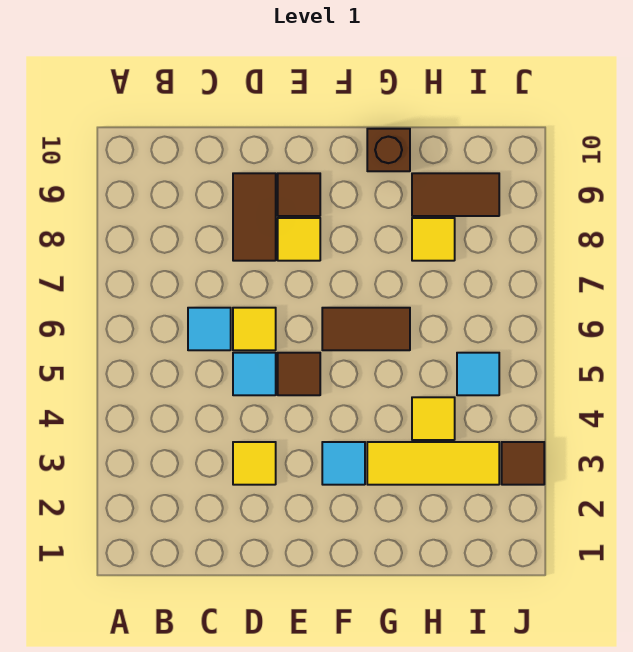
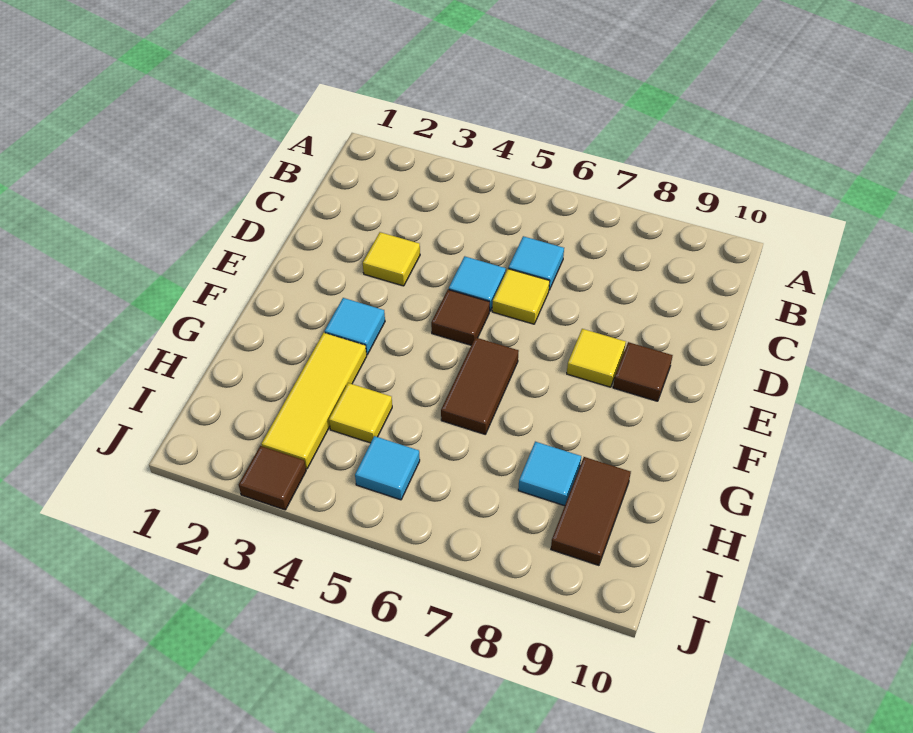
brown 1x2 tile [233,173,276,261] -> none
brown 1x1 brick [367,129,410,171] -> none
yellow 1x1 tile [412,218,455,261] -> cyan 1x1 tile [518,442,581,506]

